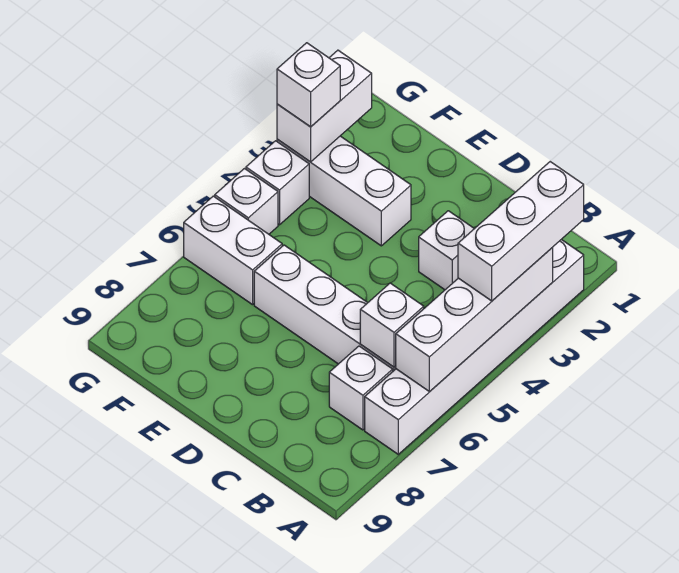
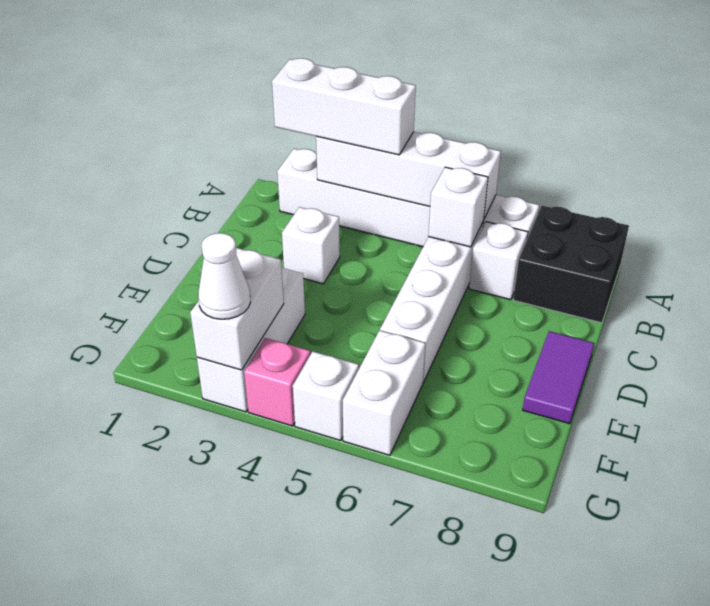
none -> black 2x2 brick [513,206,629,323]
none -> purple 1x2 tile [523,331,594,424]
white 1x2 brick [277,50,372,162] -> white 1x2 brick turned to [190,248,284,370]
white 1x1 brick [277,43,340,127] -> white 1x1 cone [198,233,251,319]
white 1x1 brick [246,141,309,225] -> pink 1x1 brick [244,338,310,426]

